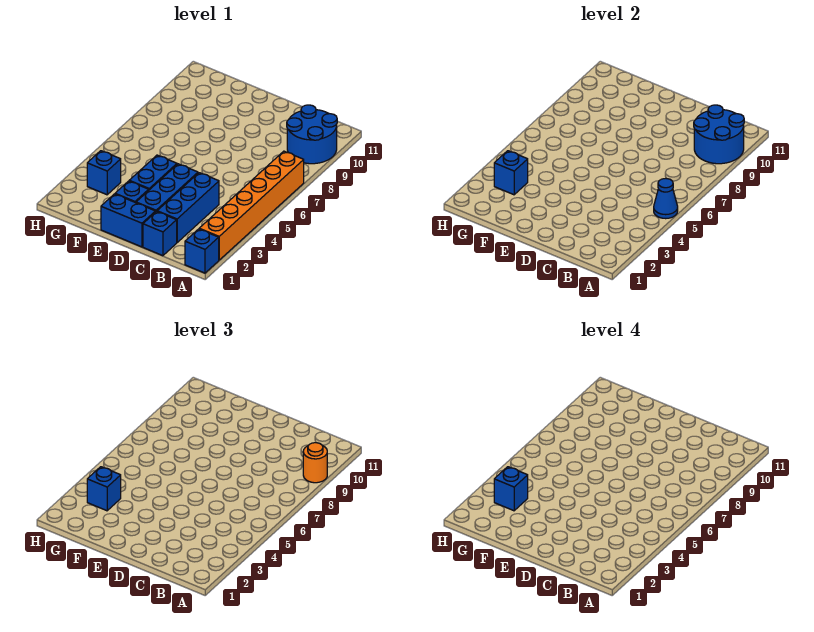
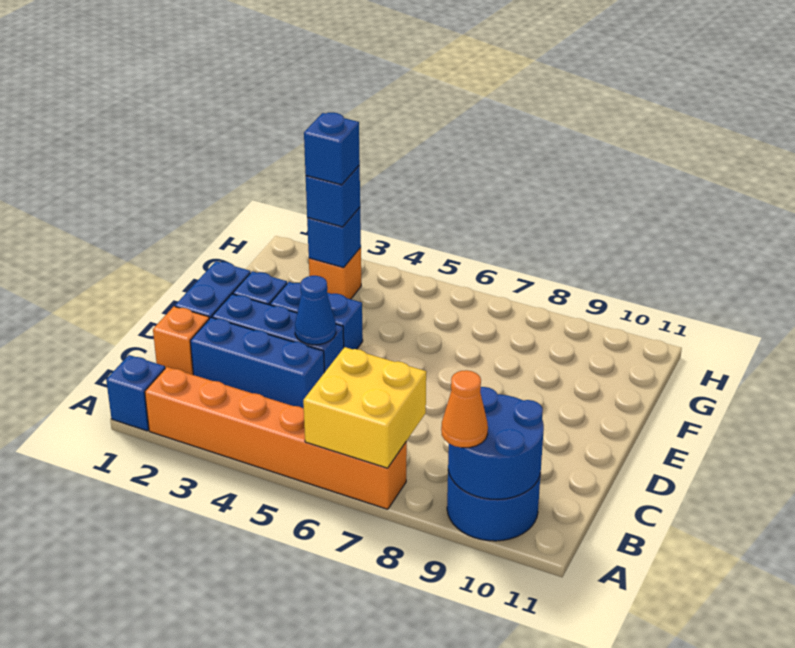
blue 1x1 cone [654,179,678,219] -> blue 1x1 cone moved to [295,276,336,345]
none -> yellow 2x2 brick [303,347,426,468]
orange 1x1 round brick [303,443,327,483] -> orange 1x1 cone [441,370,488,448]
blue 1x1 brick [143,212,177,256] -> orange 1x1 brick [153,306,209,375]
blue 1x1 brick [87,151,121,195] -> orange 1x1 brick [309,247,361,299]

